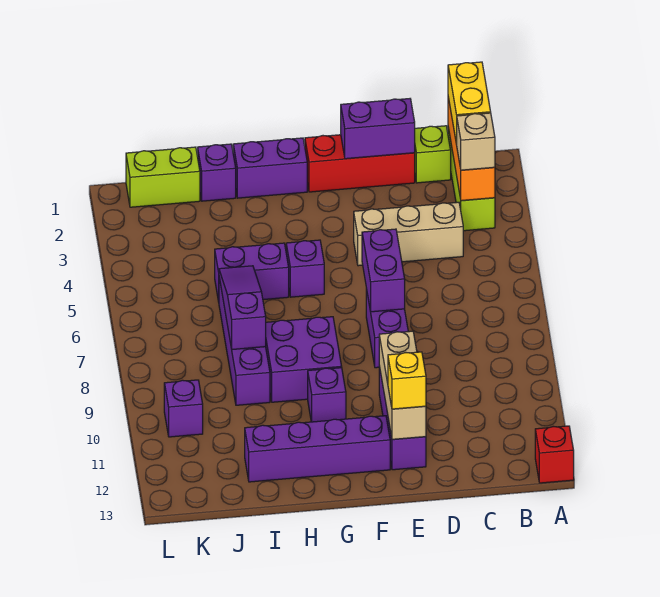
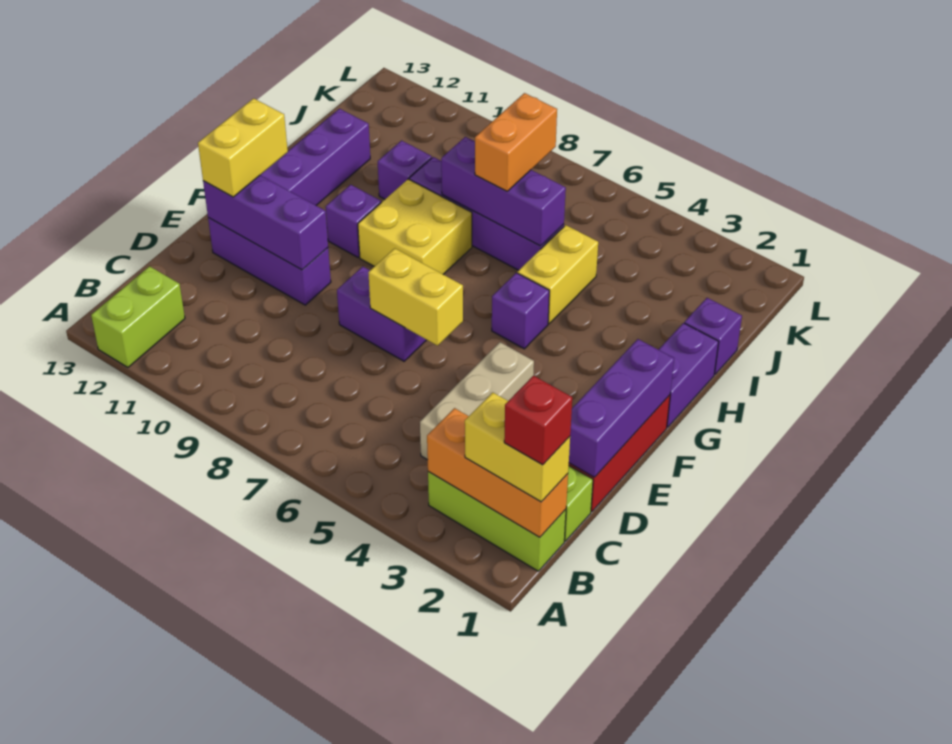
red 1x1 brick [535,426,574,483] -> red 1x1 brick moved to [504,376,572,465]
tan 1x1 brick [456,113,495,170] -> none
purple 1x2 brick [341,99,415,159] -> purple 1x3 brick [569,339,674,477]
purple 1x2 brick [362,229,405,312] -> yellow 1x2 brick [368,248,463,346]
tan 1x3 brick [379,331,426,439] -> purple 1x3 brick [203,175,328,270]
yellow 1x1 brick [388,352,426,409] -> yellow 1x2 brick [198,98,288,197]
purple 2x2 brick [266,317,342,402] -> yellow 2x2 brick [358,179,472,274]
purple 1x2 brick [215,243,289,302] -> yellow 1x2 brick [517,225,598,324]
purple 1x3 slope [219,266,266,350] -> purple 1x3 brick [441,137,566,246]
none -> orange 1x2 brick [475,93,557,191]
lime 1x2 brick [126,147,200,207] -> lime 1x2 brick moved to [91,266,185,367]
purple 1x1 brick [164,380,203,437] -> purple 1x1 brick moved to [378,141,432,199]

